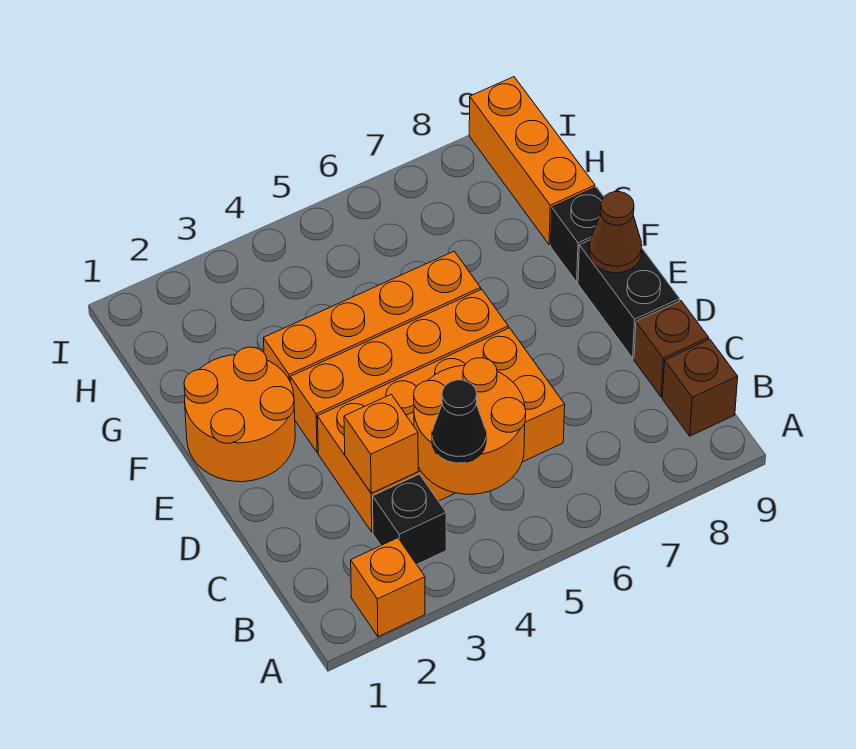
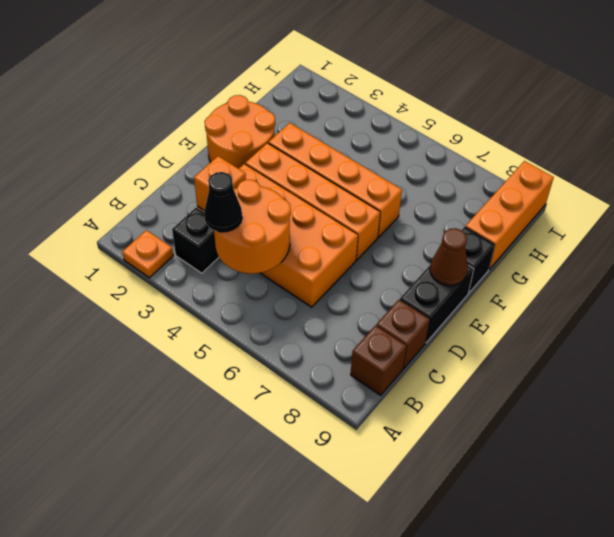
orange 1x1 brick [351,538,425,637] -> orange 1x1 plate [122,230,173,278]

